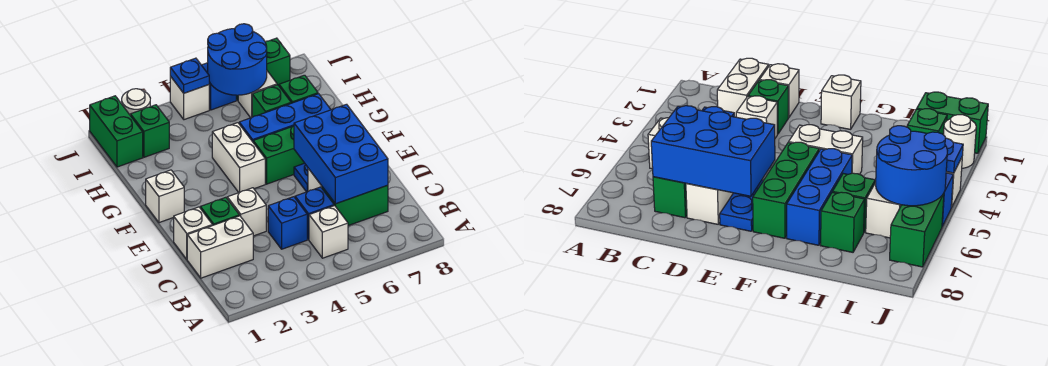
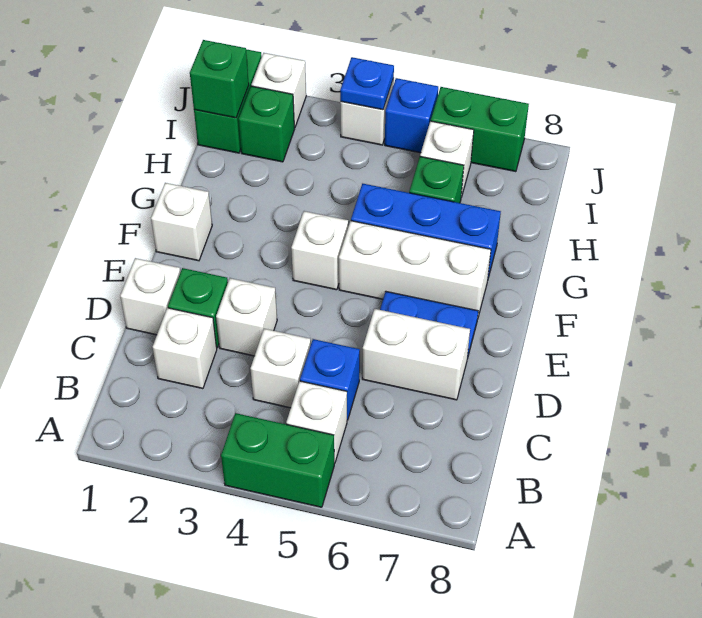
white 1x2 brick [187,216,253,278] -> white 1x1 brick [153,308,217,389]
blue 1x1 brick [268,197,307,249] -> white 1x1 brick [250,329,311,408]
green 1x2 brick [322,185,388,226] -> green 1x2 brick moved to [221,413,334,507]
blue 2x3 brick [294,104,388,204] -> none
white 1x2 brick [212,123,265,192] -> white 1x1 brick [291,211,348,290]
green 1x3 brick [253,126,304,184] -> white 1x3 brick [339,221,491,317]
green 1x1 brick [279,75,318,103] -> green 1x1 brick moved to [190,40,249,118]
blue 2x2 round brick [208,24,267,95] -> none
white 1x1 round brick [122,89,150,116] -> white 1x1 brick [251,53,306,128]

